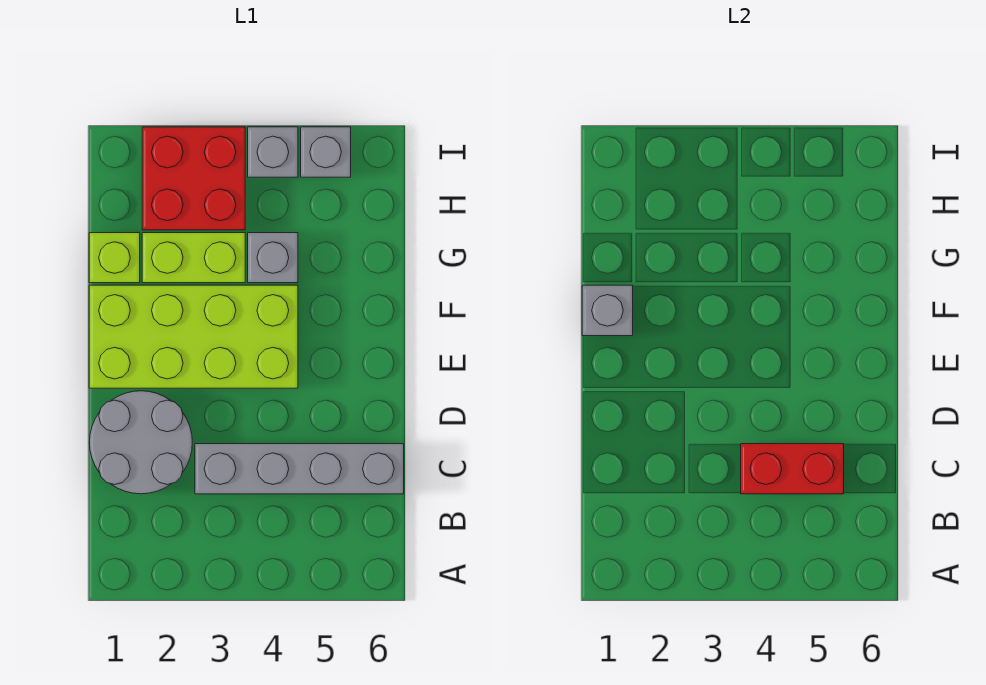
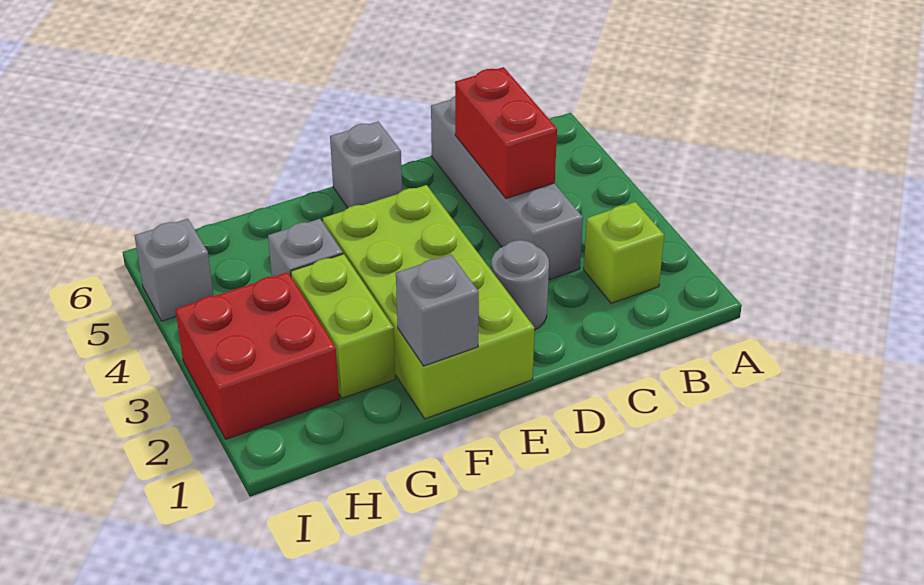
grey 2x2 round brick [89,391,192,494] -> grey 1x1 round brick [492,240,549,330]
lime 1x1 brick [89,233,140,283] -> lime 1x1 brick moved to [584,202,664,303]
grey 1x1 brick [248,127,298,177] -> grey 1x1 brick moved to [330,121,402,208]

